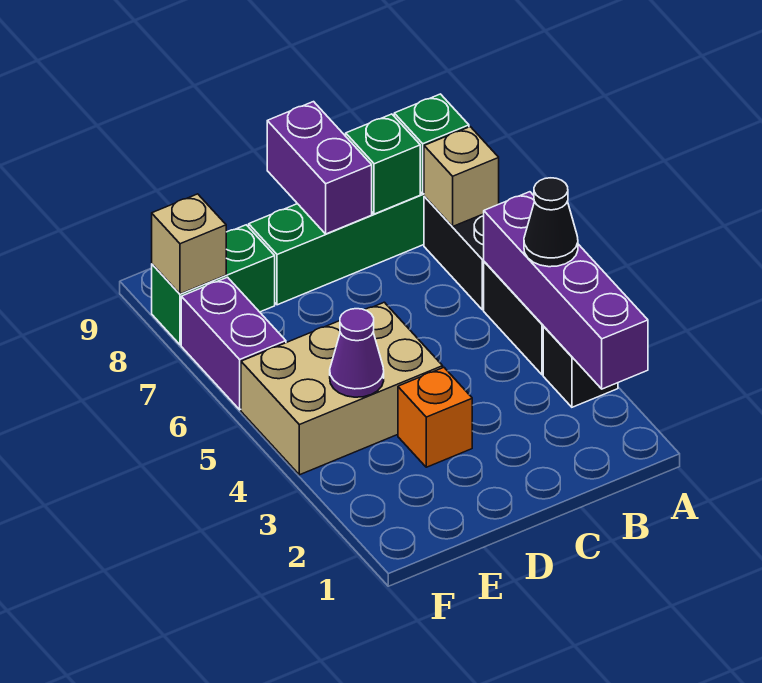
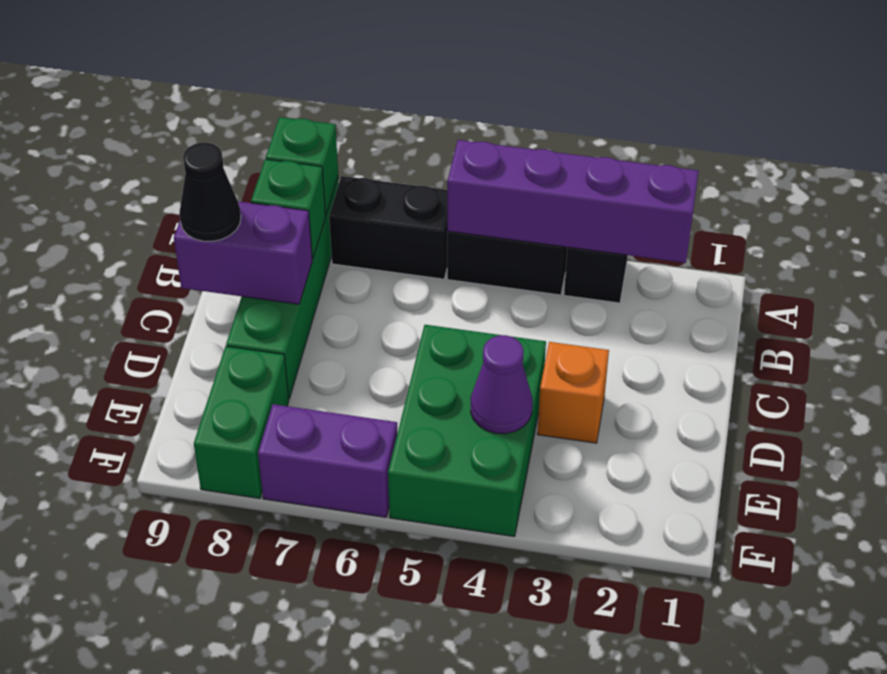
black 1x1 cone [524,178,578,267] -> black 1x1 cone moved to [179,143,241,241]
tan 1x1 brick [424,127,499,226] -> none
tan 2x3 brick [241,302,443,475] -> green 2x3 brick [388,325,546,537]
tan 1x1 brick [152,194,226,294] -> none

